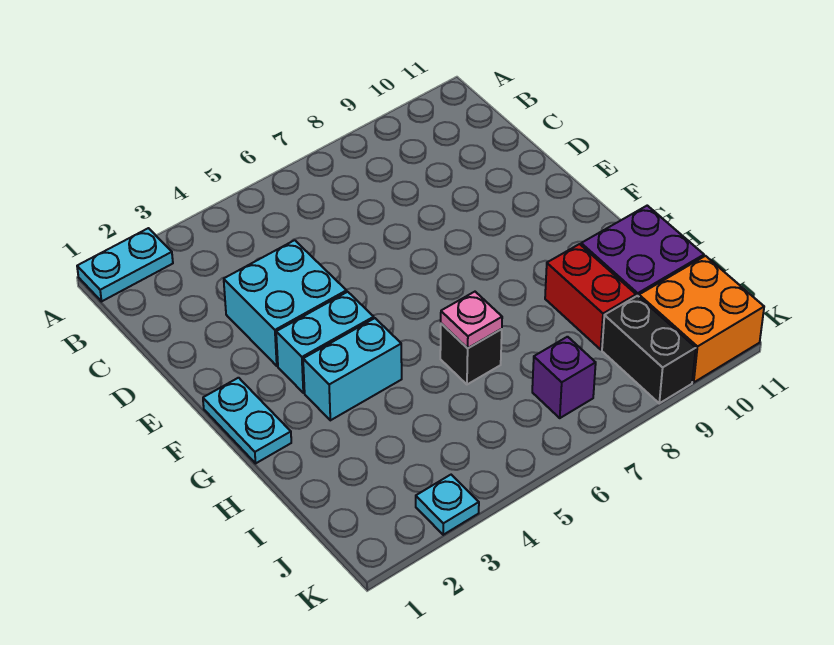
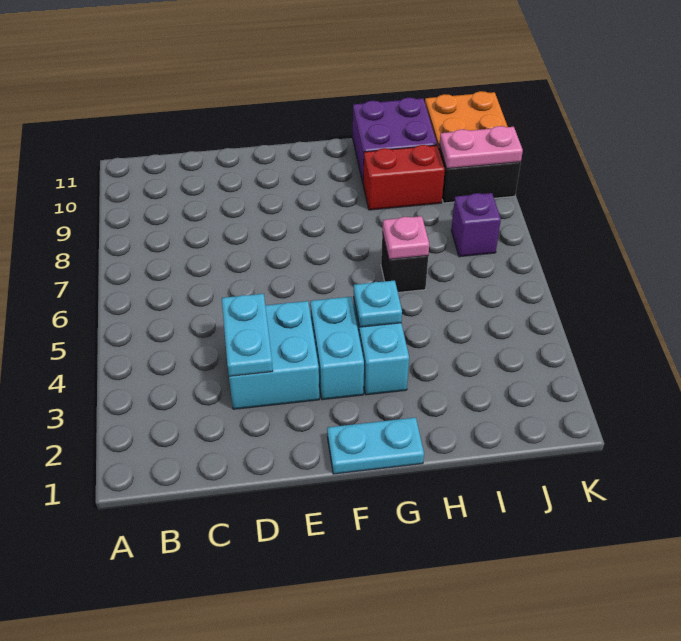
cyan 1x2 plate [77,228,173,301] -> cyan 1x2 plate moved to [222,294,273,376]
none -> pink 1x2 plate [439,126,523,169]
cyan 1x1 plate [416,475,479,535] -> cyan 1x1 plate moved to [354,280,402,327]

